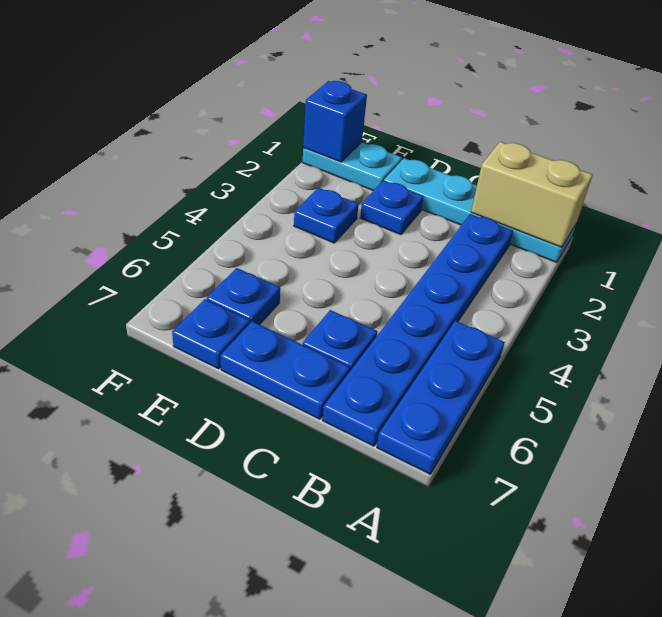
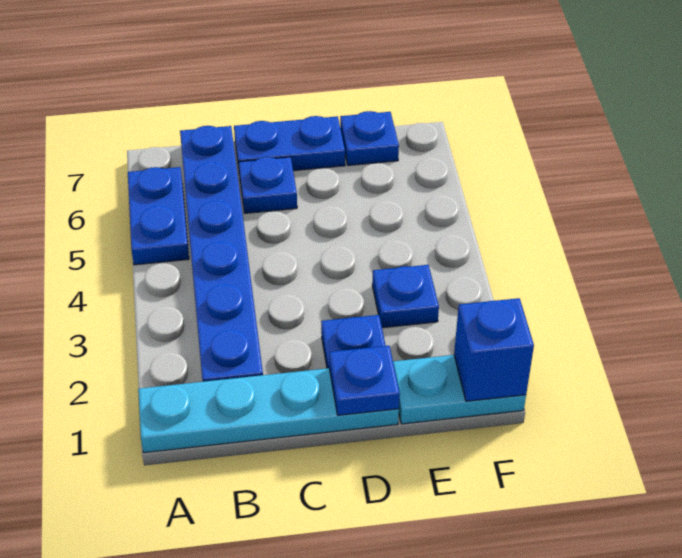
tan 1x2 brick [471,142,593,247] -> none
blue 1x3 plate [377,321,505,474] -> blue 1x2 plate [128,167,189,265]
blue 1x1 plate [207,268,280,325] -> blue 1x1 plate moved to [329,346,400,415]

